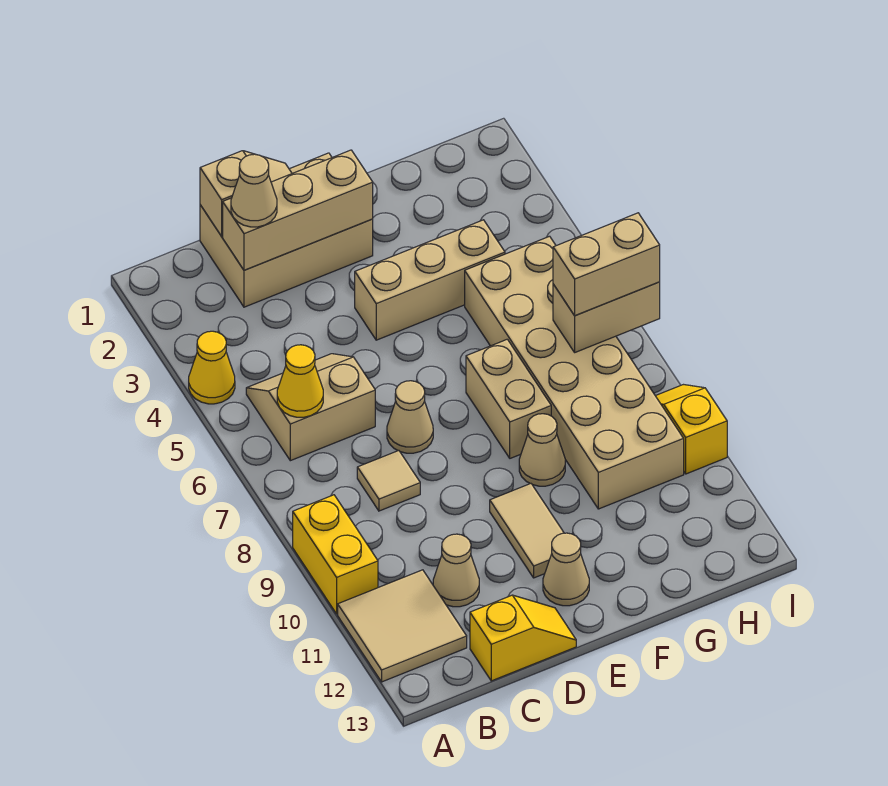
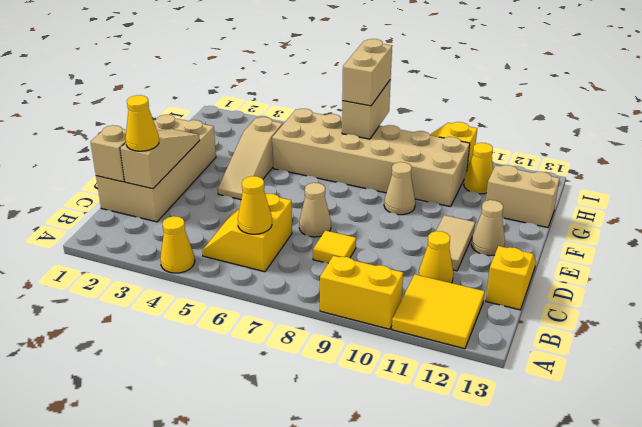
tan 2x2 tile [338,570,467,682] -> yellow 2x2 tile [392,275,485,349]
tan 2x2 slope [246,354,375,461] -> yellow 2x2 slope [202,194,292,272]
tan 2x3 brick [200,153,373,307] -> tan 2x4 brick [96,115,216,222]
tan 1x3 brick [223,150,373,270] -> tan 1x3 slope [120,129,200,189]
tan 1x1 cone [231,154,277,227] -> yellow 1x1 cone [126,95,159,151]
tan 1x1 tile [357,451,420,511] -> yellow 1x1 tile [313,231,356,263]
tan 1x1 cone [433,534,479,607] -> yellow 1x1 cone [419,231,453,283]
tan 1x3 brick [355,220,505,340] -> tan 1x3 slope [218,117,283,200]
tan 1x2 tile [490,484,564,578] -> tan 1x2 tile turned to [436,215,475,271]
tan 1x2 brick [466,339,551,458] -> tan 1x2 brick moved to [486,165,560,228]
none -> yellow 1x1 cone [464,143,493,194]

